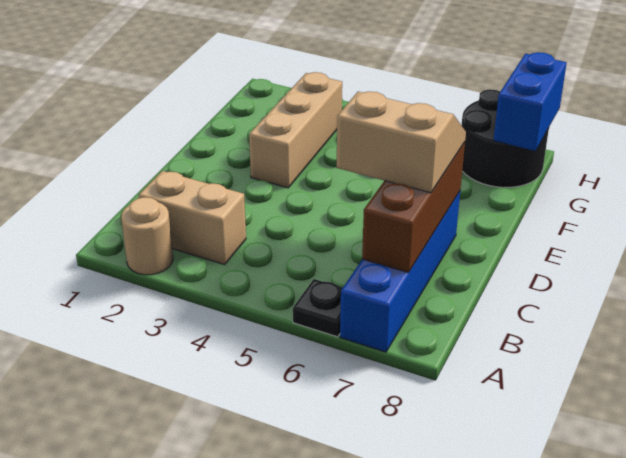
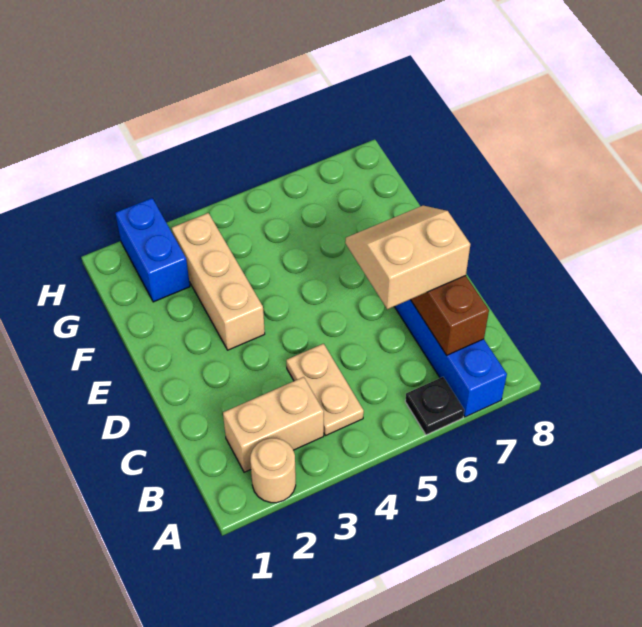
none -> tan 1x2 plate [286,344,364,436]
black 2x2 round brick [461,89,549,187] -> none
blue 1x2 brick [493,52,567,151] -> blue 1x2 brick moved to [115,198,190,302]

